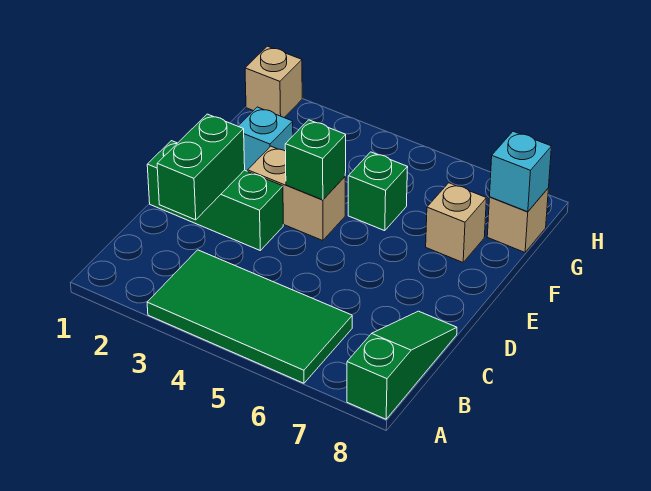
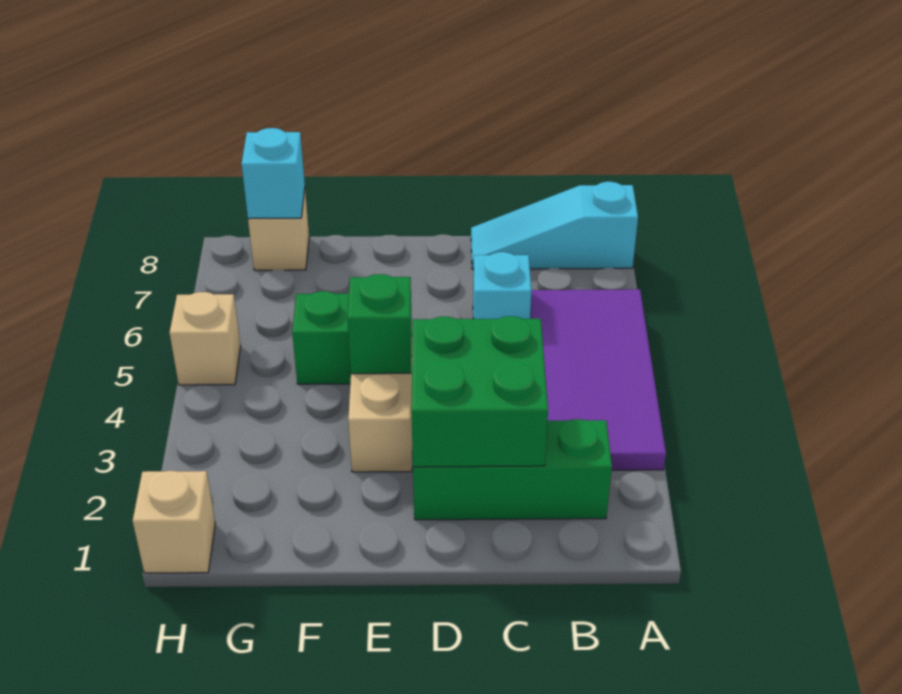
green 2x4 tile [147,250,352,383] -> purple 2x4 tile [530,289,666,470]
green 1x3 slope [347,311,457,419] -> cyan 1x3 slope [471,182,638,269]
green 1x2 brick [157,114,245,220] -> green 2x2 brick [411,316,548,467]
green 1x3 brick [147,141,283,250] -> green 1x3 brick turned to [413,419,612,520]
cyan 1x1 brick [238,107,293,171] -> cyan 1x1 brick moved to [473,252,531,319]
tan 1x1 brick [426,183,486,262] -> tan 1x1 brick moved to [170,292,241,385]

